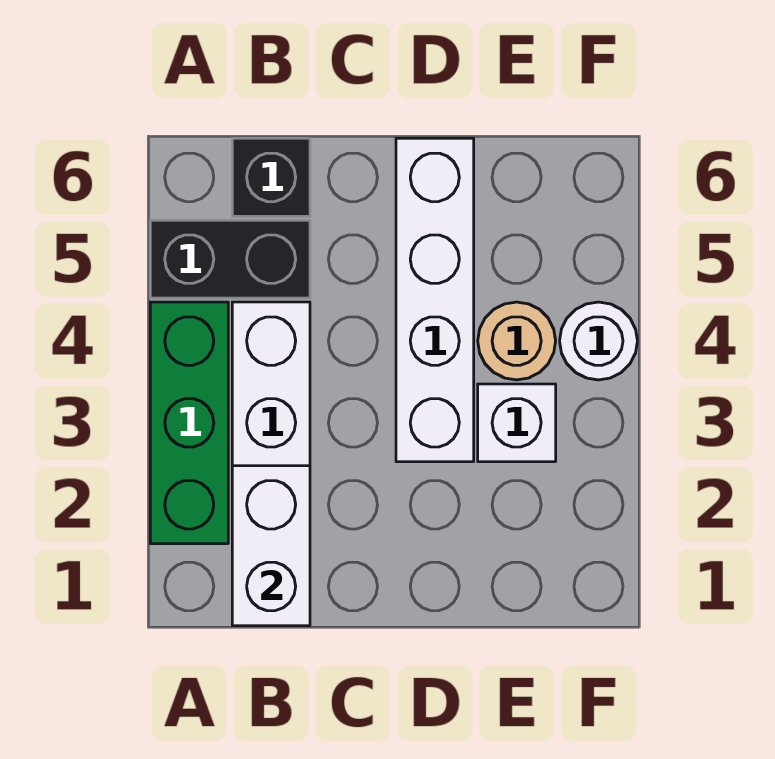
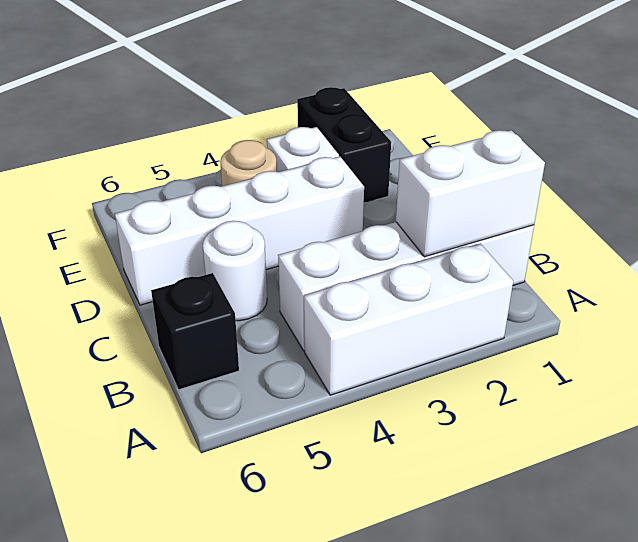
green 1x3 brick [150,302,228,544] -> white 1x3 brick [304,243,513,395]
black 1x2 brick [150,220,310,298] -> black 1x2 brick moved to [297,87,391,203]
white 1x1 round brick [560,302,637,380] -> white 1x1 round brick moved to [203,221,267,321]

